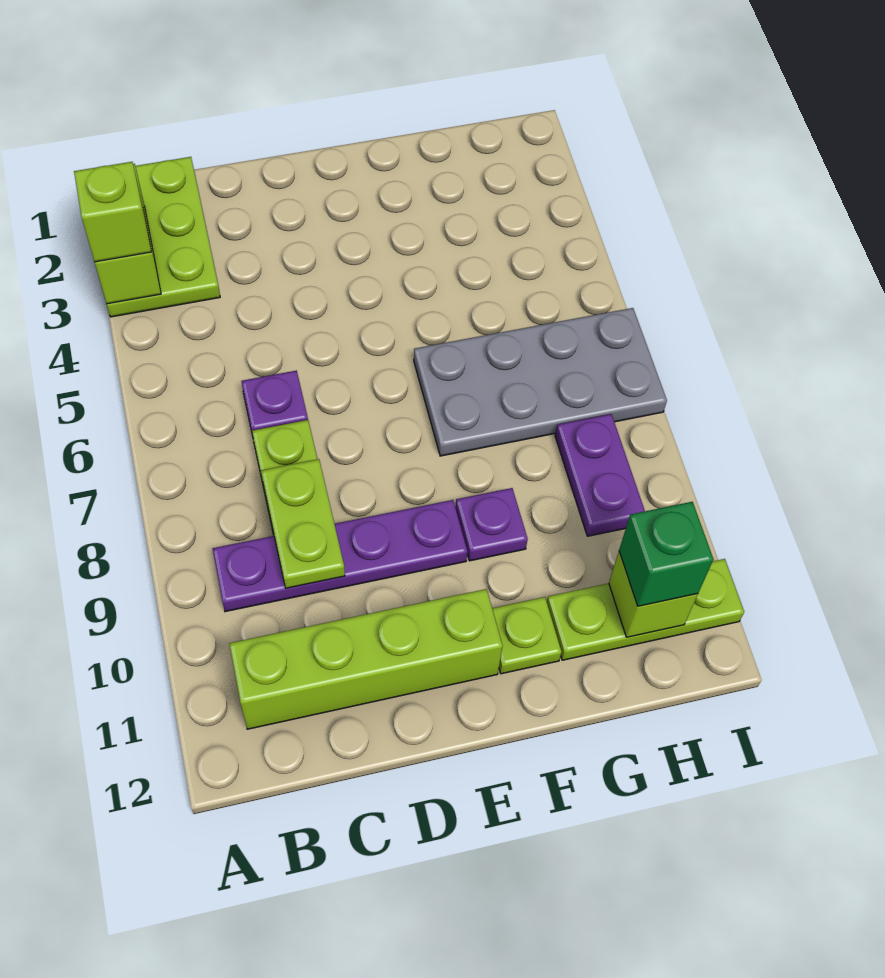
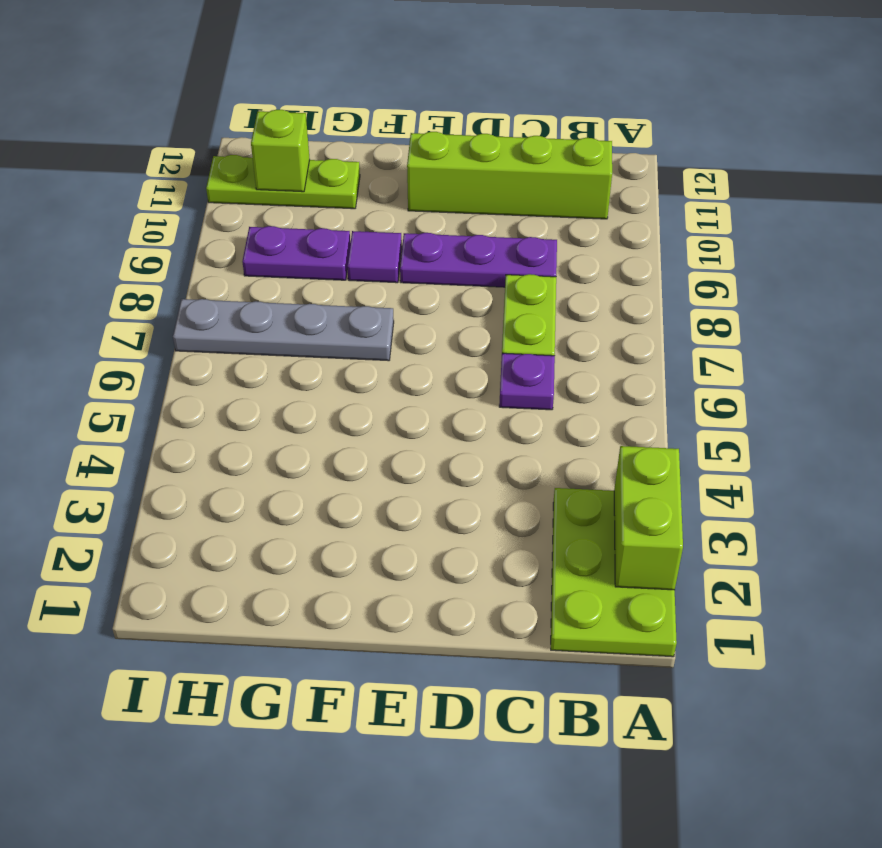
lime 1x1 brick [74,162,151,262] -> none
purple 1x4 plate [213,500,467,612] -> purple 1x3 plate [400,233,557,287]
lime 1x2 plate [261,459,345,588] -> none
grey 2x4 plate [414,308,667,456] -> grey 1x4 plate [173,299,394,361]
purple 1x1 plate [455,488,528,561] -> purple 1x1 tile [347,231,402,283]
lime 1x1 plate [492,597,562,674] -> none
purple 1x2 plate [555,414,645,536] -> purple 1x2 plate turned to [242,226,350,280]
green 1x1 brick [619,502,713,606] -> none

